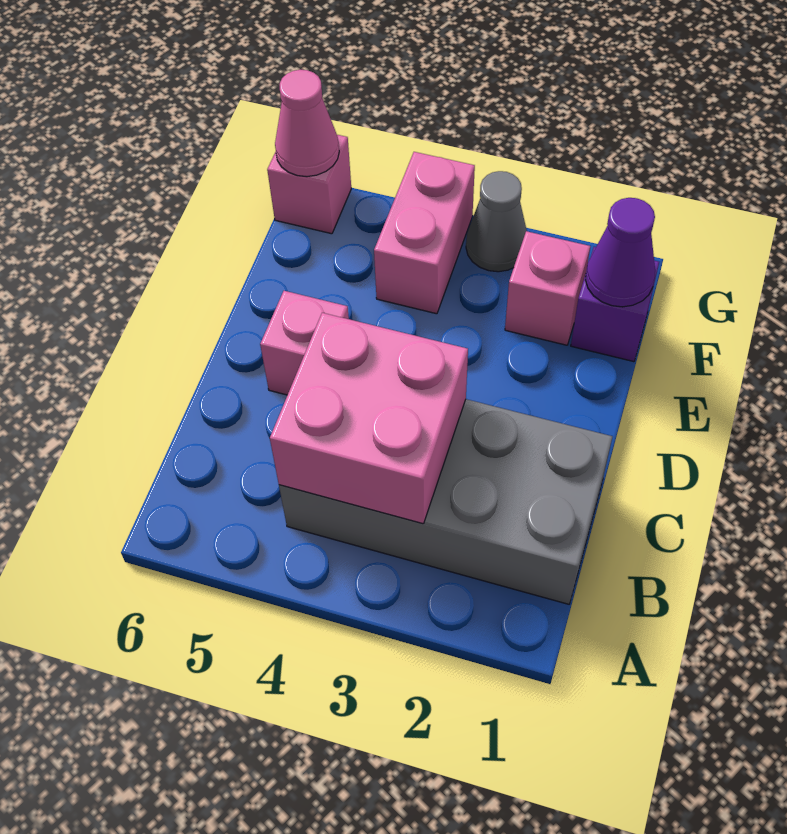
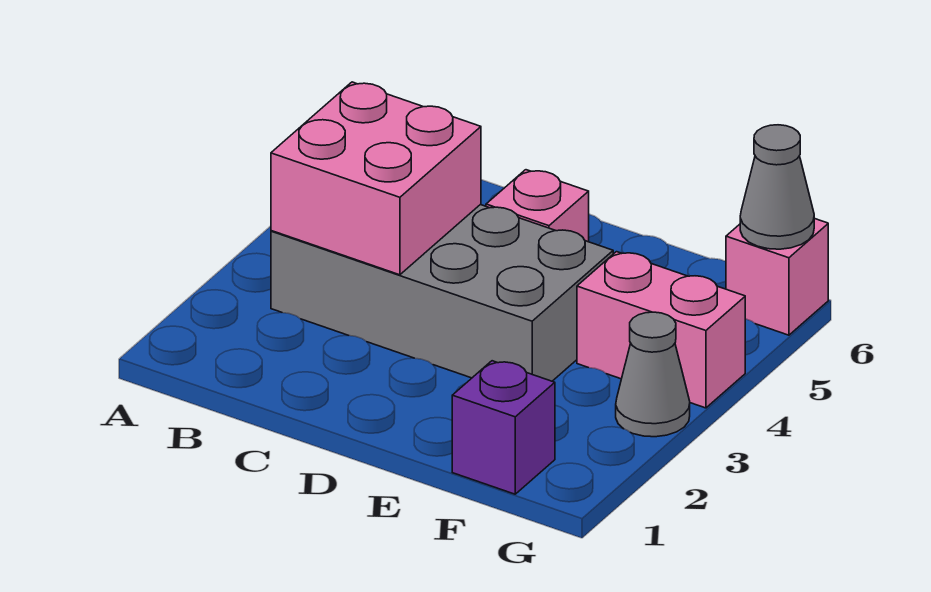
grey 2x4 brick [279,399,613,604] -> grey 2x4 brick turned to [271,205,613,381]
purple 1x1 cone [586,198,655,307] -> none
pink 1x1 brick [505,231,590,345] -> none
pink 1x1 cone [275,70,339,177] -> grey 1x1 cone [740,125,814,249]

